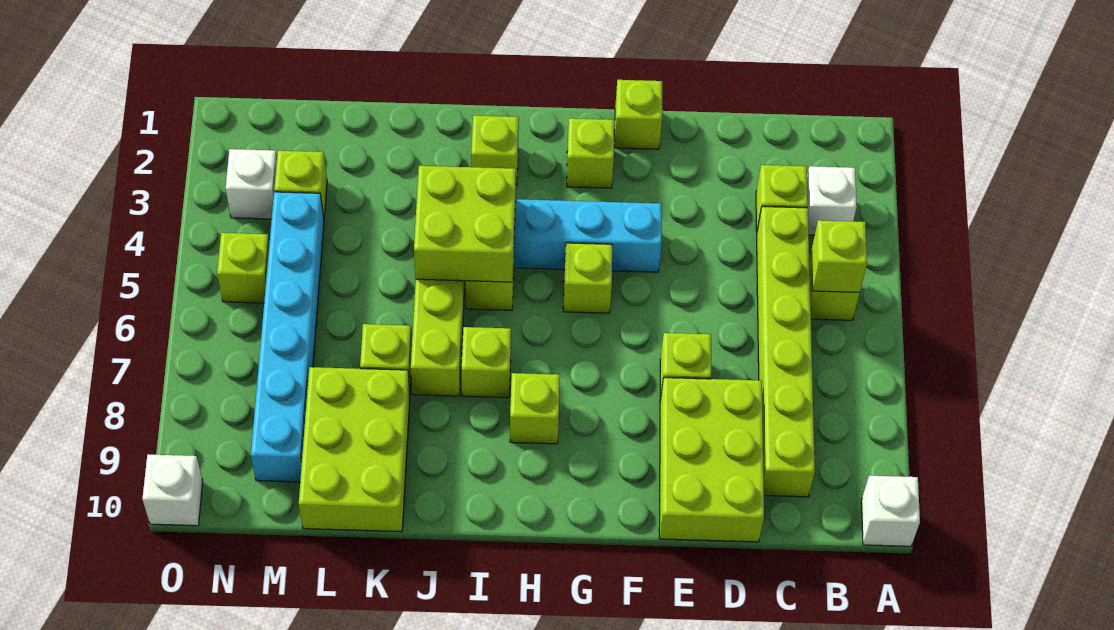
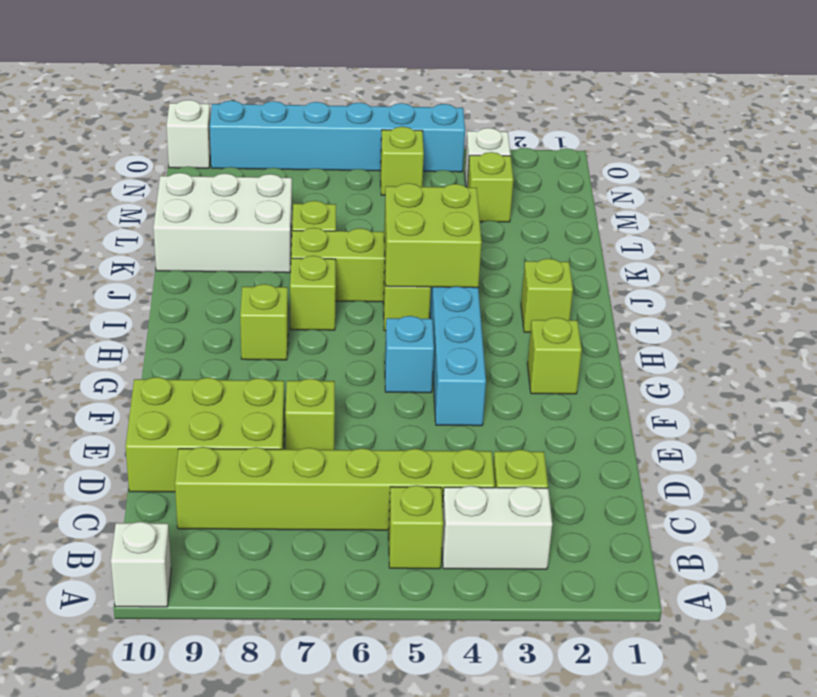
white 1x1 brick [807,166,857,235] -> white 1x2 brick [442,486,552,569]
lime 1x1 brick [812,220,867,293] -> none
lime 1x1 brick [615,80,662,149] -> none
lime 1x1 brick [563,243,612,313] -> cyan 1x1 brick [385,316,434,393]
lime 2x3 brick [299,367,410,532] -> white 2x3 brick [153,173,292,273]
cyan 1x6 brick [251,192,324,482] -> cyan 1x6 brick moved to [210,101,465,172]

